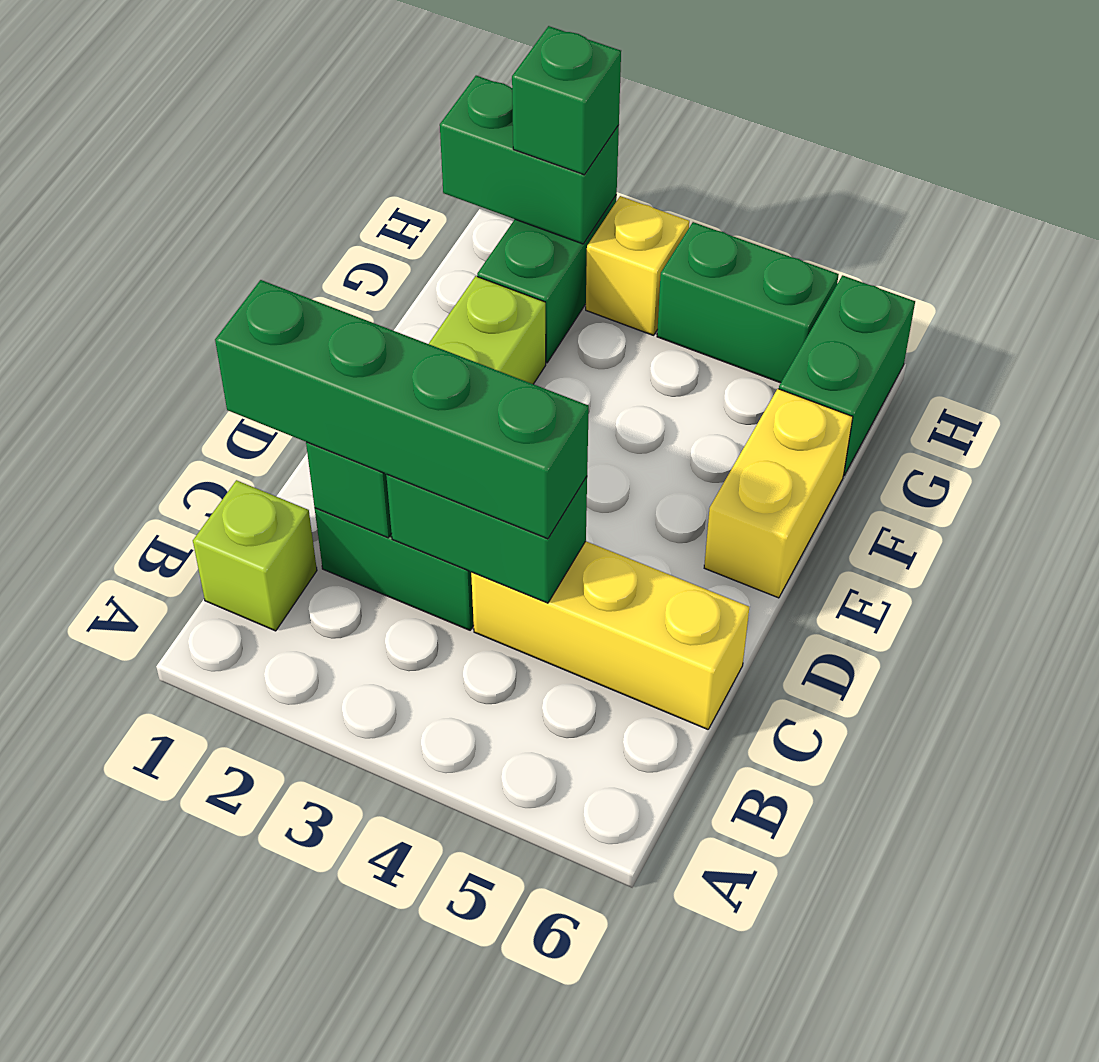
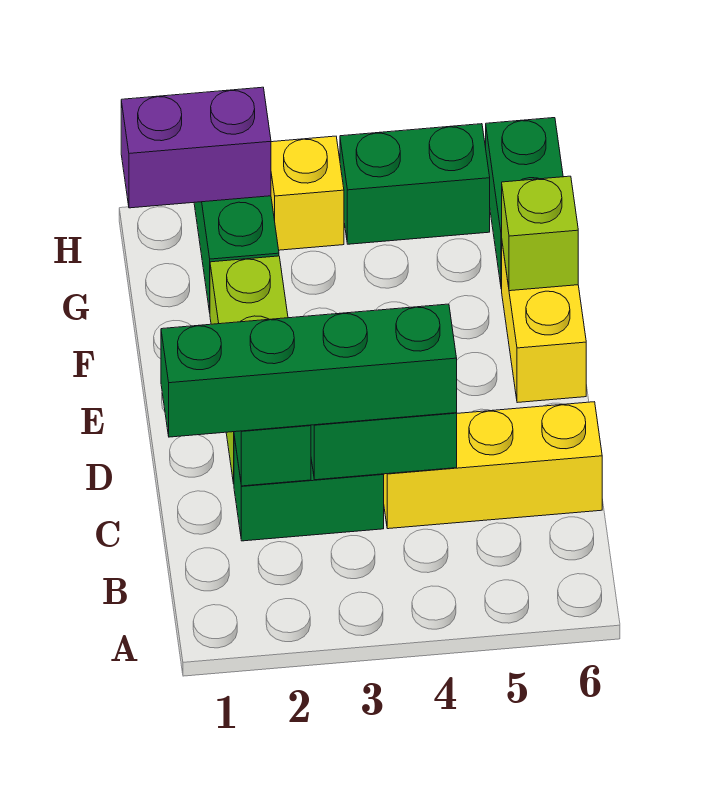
lime 1x1 brick [193,480,317,631] -> lime 1x1 brick moved to [502,176,578,291]
green 1x2 brick [440,76,619,244] -> purple 1x2 brick [121,87,271,208]
green 1x1 brick [512,26,621,175] -> none

